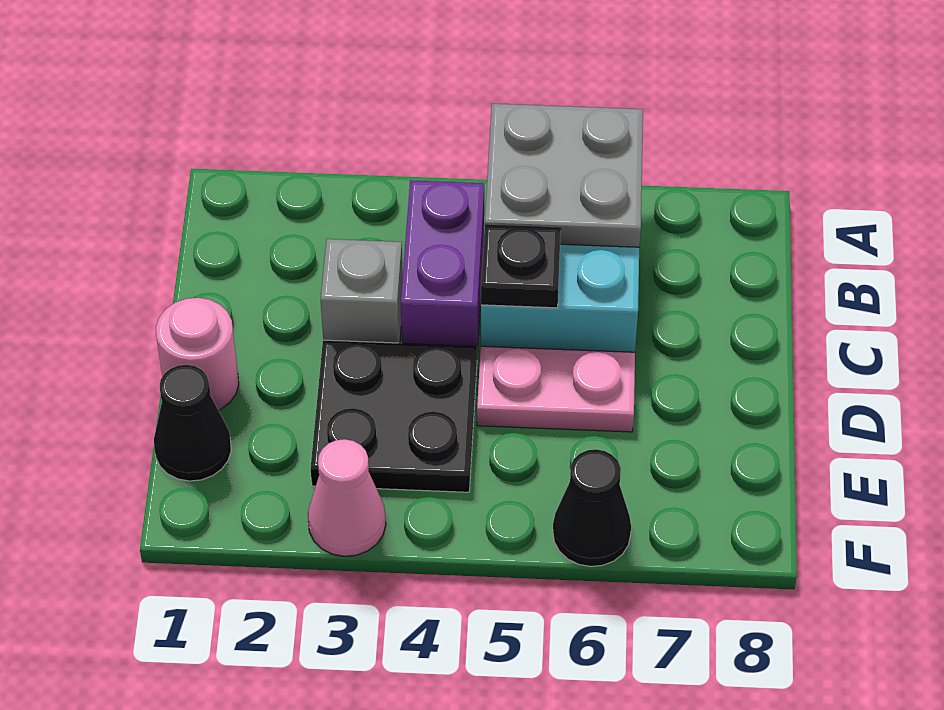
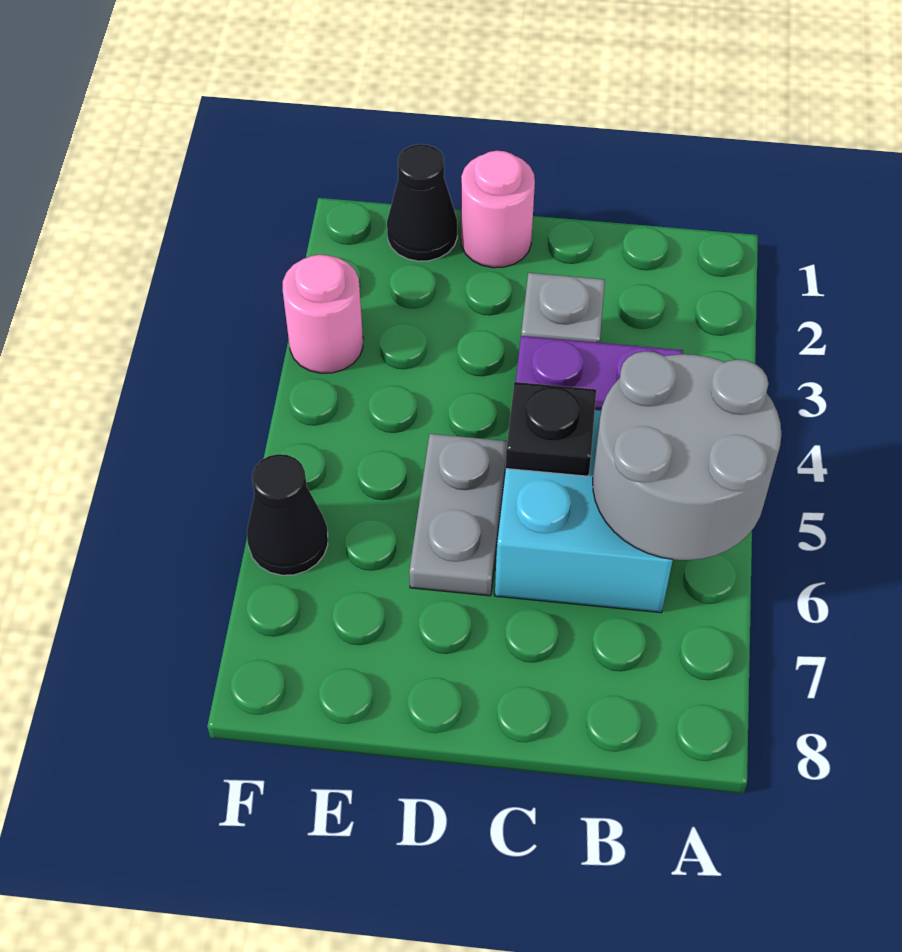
grey 2x2 plate [485,104,643,247] -> grey 2x2 round brick [593,351,781,560]
black 2x2 plate [311,340,477,492] -> none
pink 1x2 plate [477,346,635,432] -> grey 1x2 plate [409,434,507,596]
pink 1x1 cone [308,439,386,556] -> pink 1x1 round brick [283,255,363,373]

